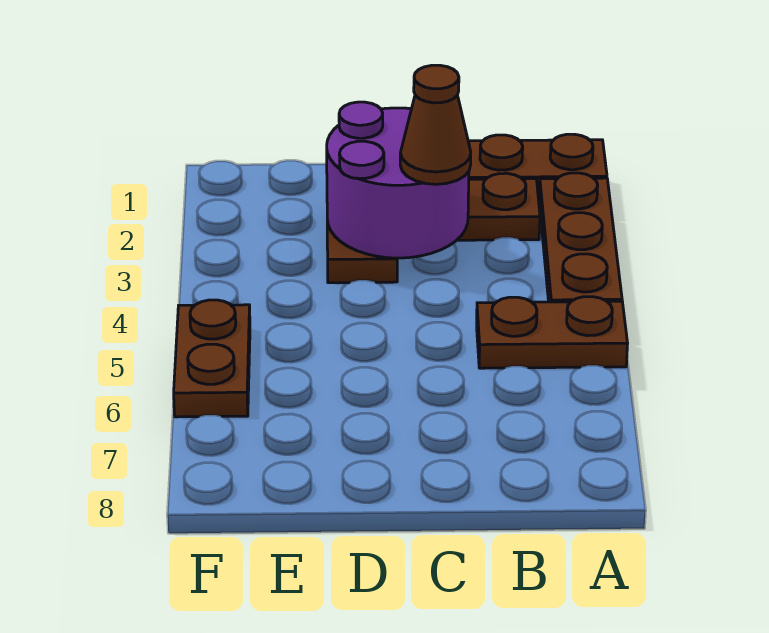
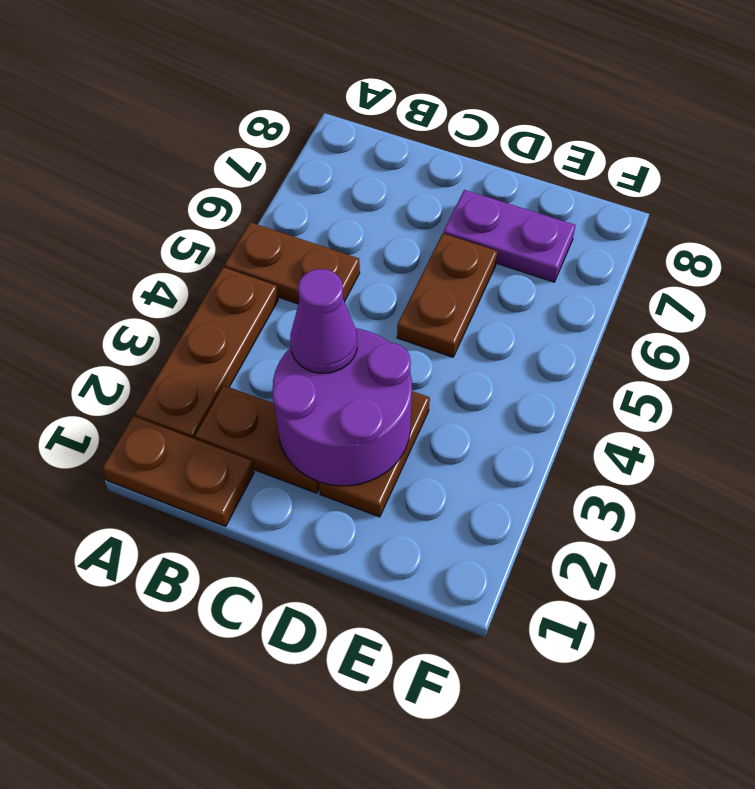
brown 1x1 cone [400,65,471,184] -> purple 1x1 cone [290,269,357,373]
none -> purple 1x2 plate [444,190,576,282]
brown 1x2 plate [174,300,250,417] -> brown 1x2 plate moved to [397,233,497,357]

